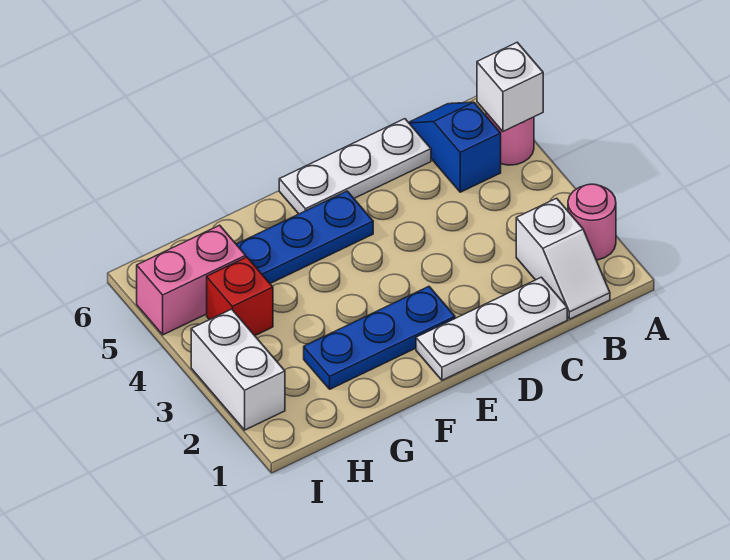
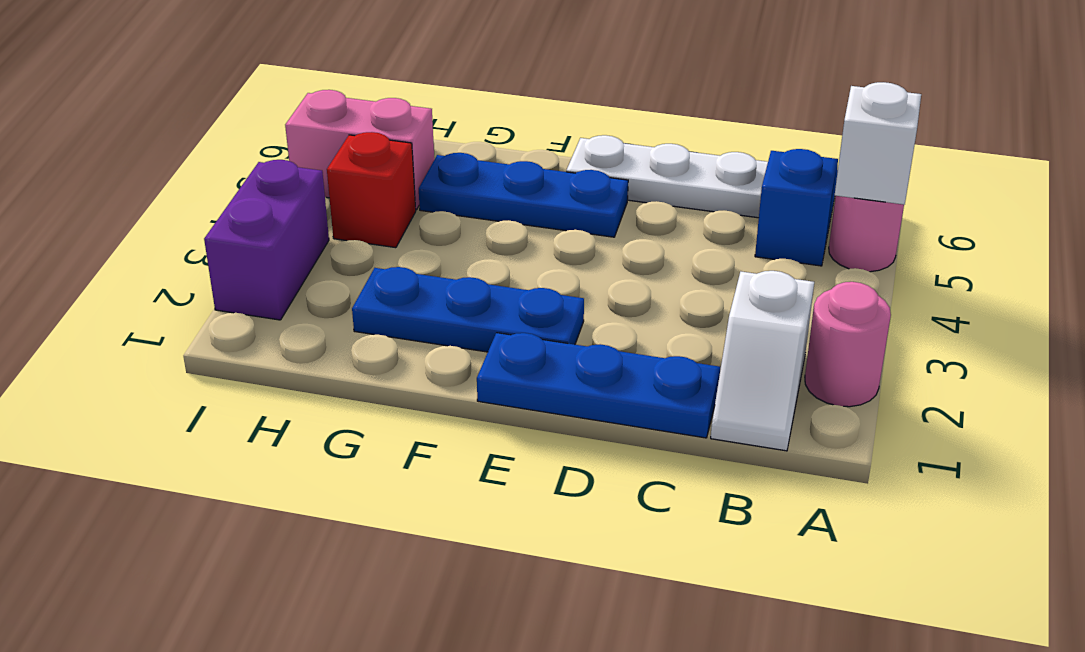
white 1x3 plate [416,277,567,380] -> blue 1x3 plate [477,333,720,438]
white 1x2 brick [191,309,285,430] -> purple 1x2 brick [204,160,329,320]

